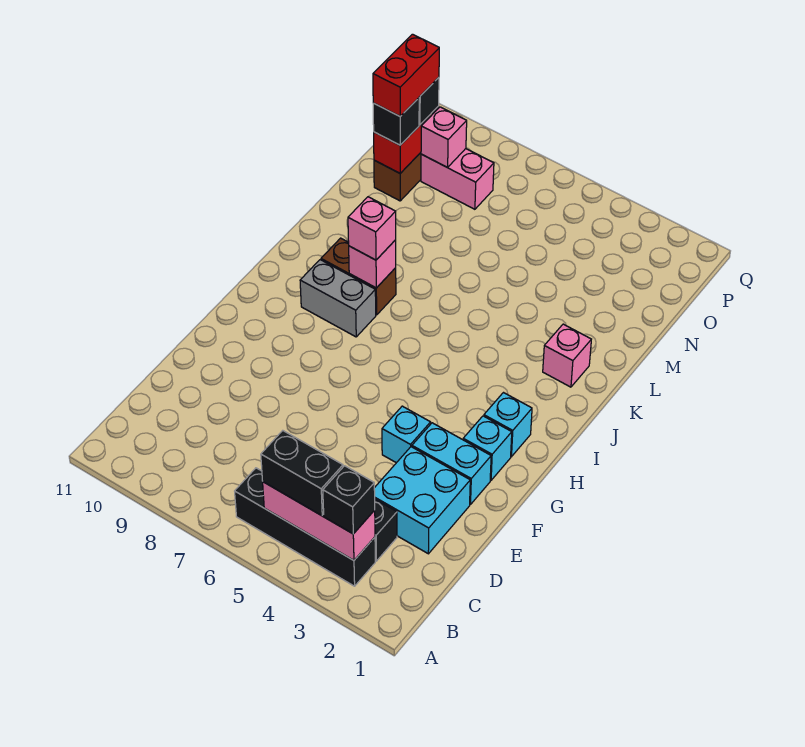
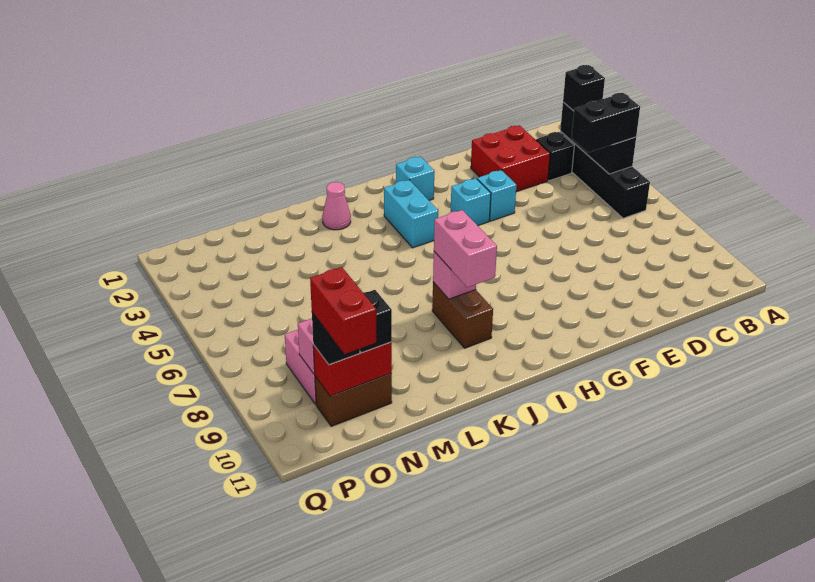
pink 1x3 brick [263,482,375,560] -> black 1x3 brick [560,102,636,174]
black 1x2 brick [261,431,343,516] -> black 1x2 brick turned to [572,93,640,153]
cyan 2x2 brick [374,447,470,554] -> red 2x2 brick [471,125,550,192]
cyan 1x2 brick [412,423,491,505] -> cyan 1x2 brick moved to [384,180,438,248]
cyan 1x1 brick [463,416,512,480] -> cyan 1x1 brick moved to [451,178,491,226]
grey 1x2 brick [300,260,376,337] -> none
pink 1x1 brick [348,197,396,260] -> pink 1x2 brick [434,210,497,287]
pink 1x1 brick [543,324,591,387] -> pink 1x1 cone [322,182,351,230]
red 1x2 brick [373,34,439,116] -> red 1x2 brick turned to [310,267,376,354]

